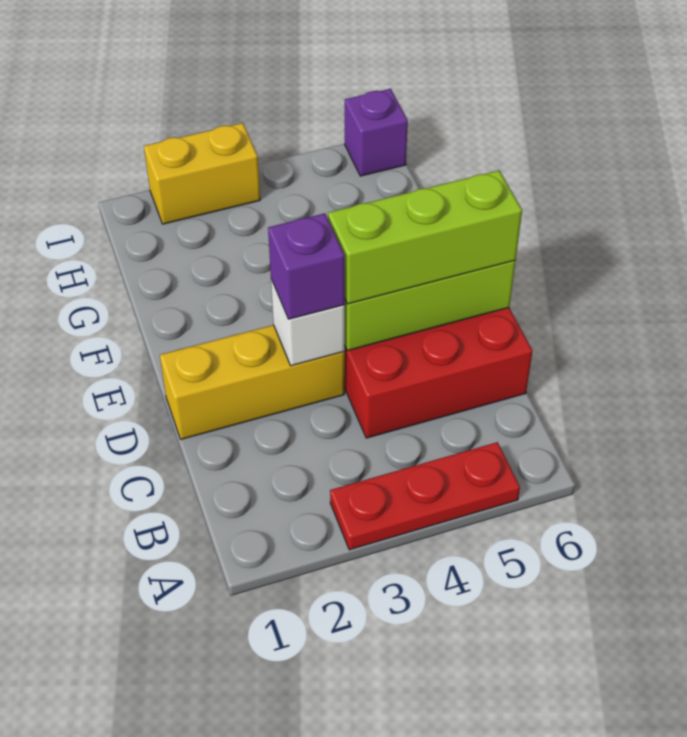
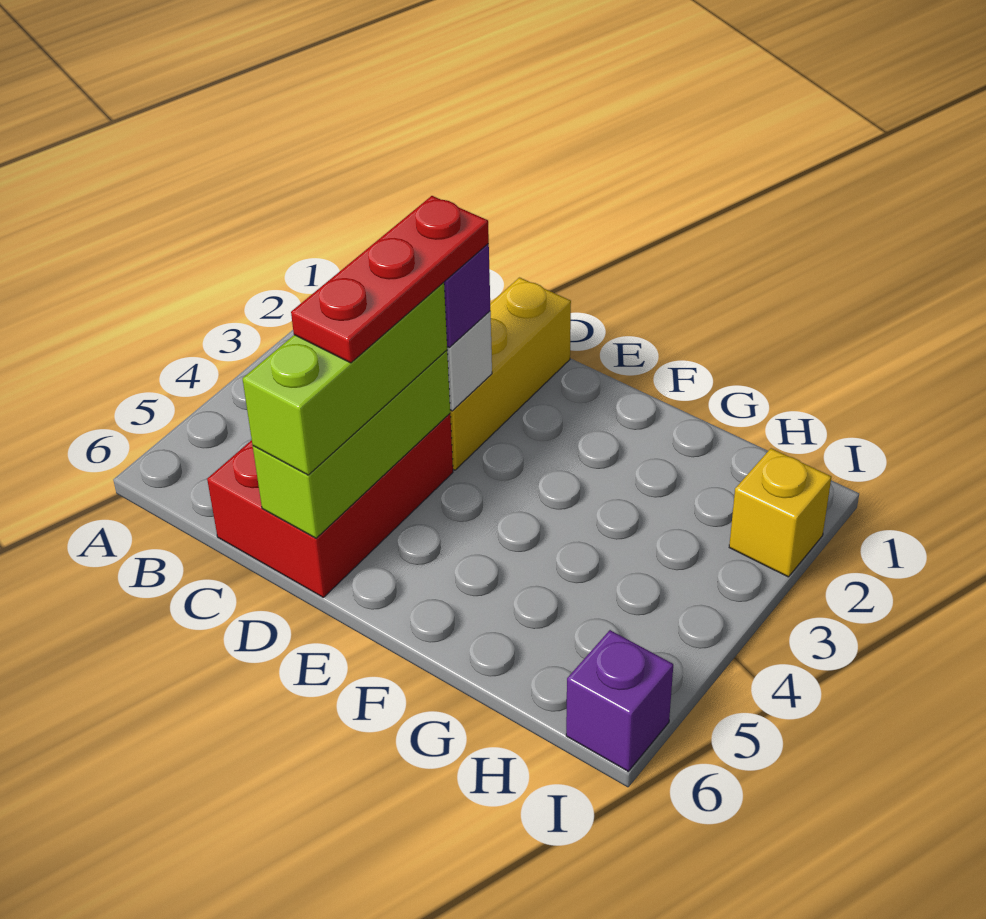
red 1x3 plate [330,442,520,550] -> red 1x3 plate moved to [291,196,489,363]
yellow 1x2 brick [144,123,260,224] -> yellow 1x1 brick [729,448,831,577]

